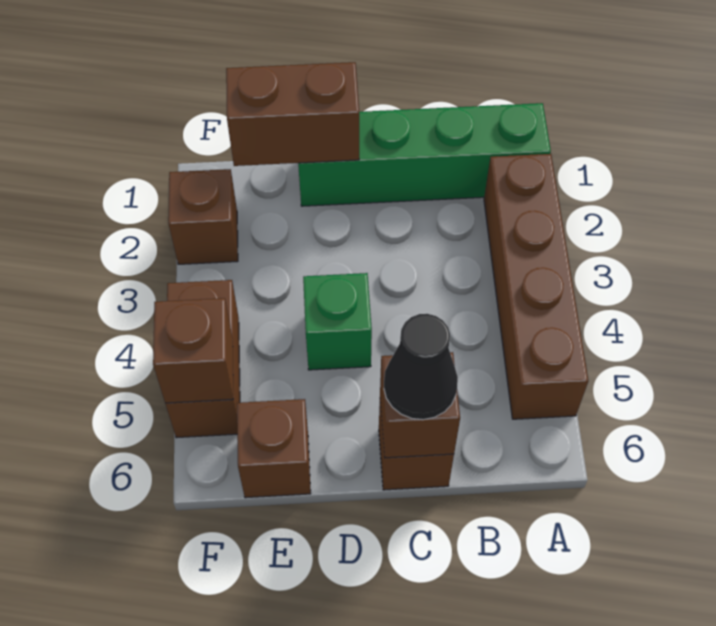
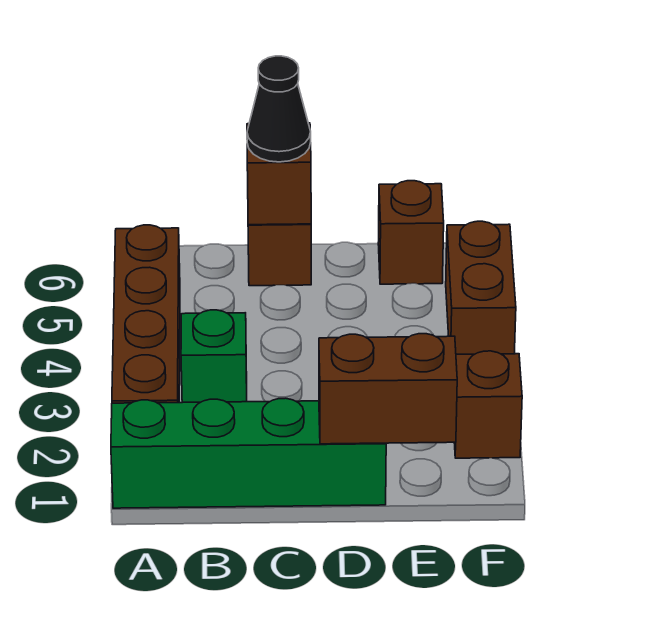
green 1x1 brick [303,273,372,370] -> green 1x1 brick moved to [181,310,247,402]
brown 1x1 brick [153,298,233,403] -> none

